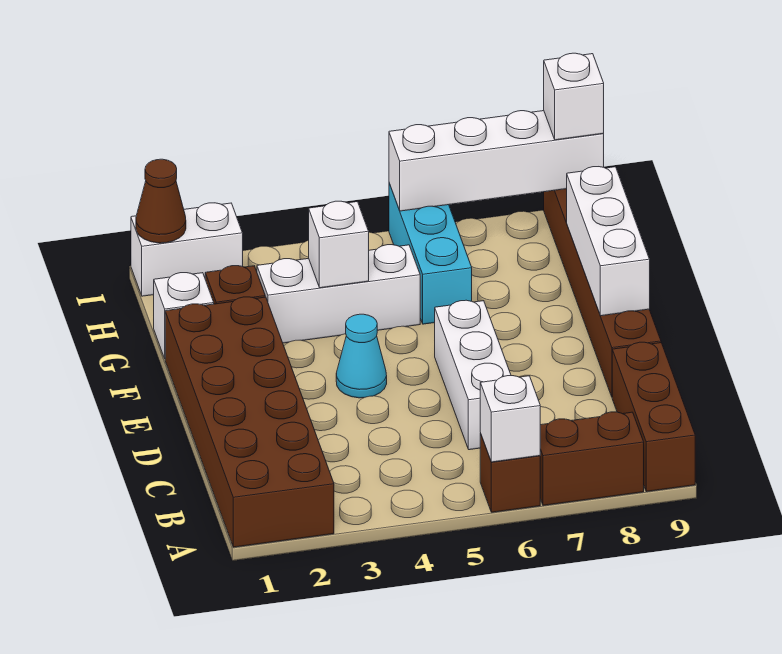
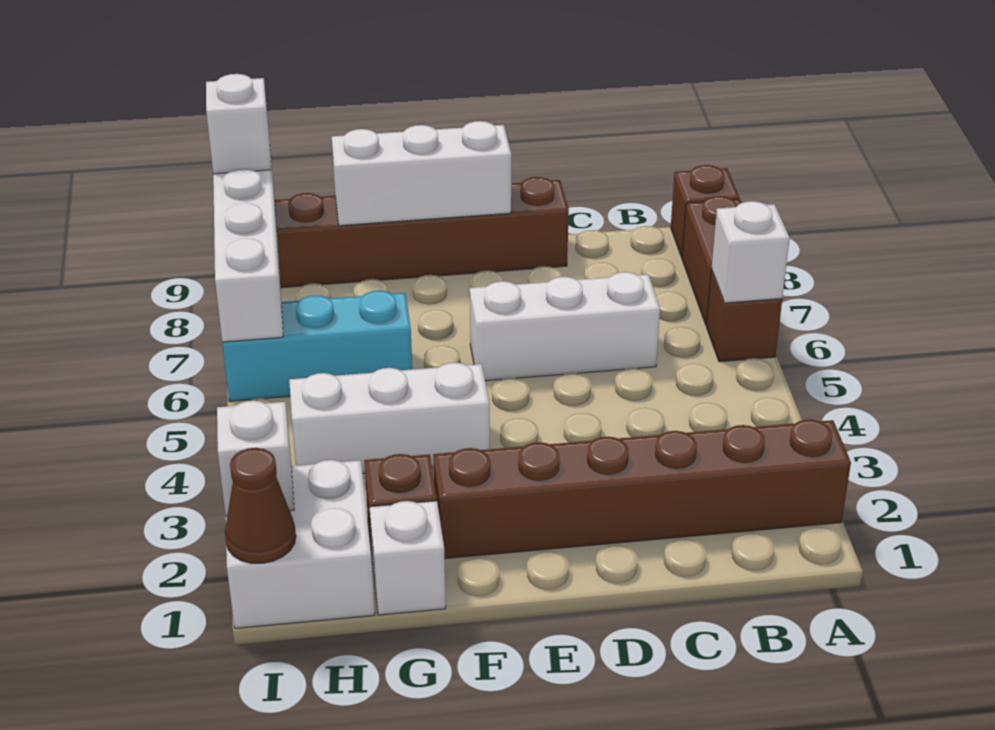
brown 2x6 brick [165,297,334,547] -> brown 1x6 brick [433,419,851,559]
brown 1x3 brick [612,342,695,492] -> brown 1x1 brick [671,165,739,257]
cyan 1x1 cone [336,314,387,398] -> none
white 1x3 brick [257,245,420,343] -> white 1x3 brick turned to [289,363,490,473]
white 1x1 brick [309,201,369,288] -> white 1x1 brick moved to [217,401,294,516]
white 1x2 brick [131,203,243,296] -> white 2x2 brick [226,460,375,628]

